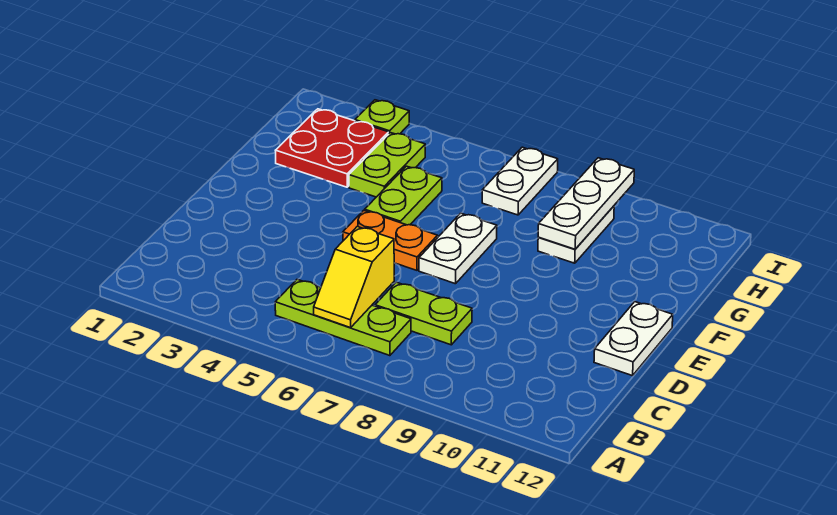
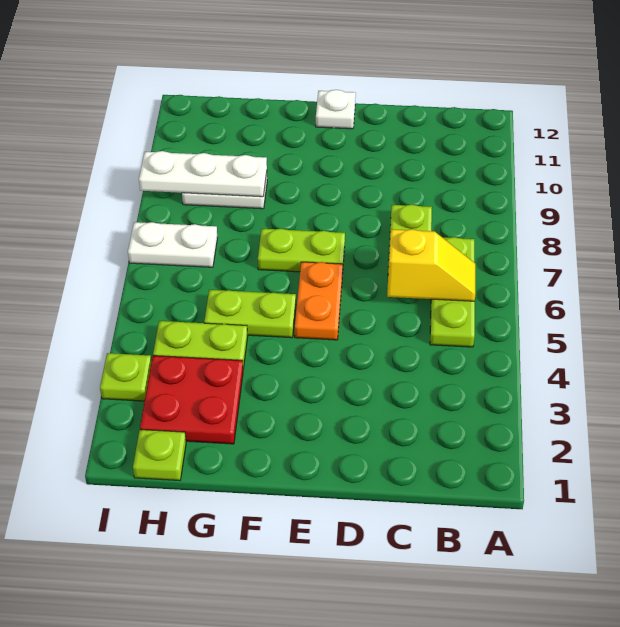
white 1x2 plate [594,302,673,376] -> white 1x1 plate [316,90,356,129]
white 1x2 plate [419,213,497,284] -> lime 1x2 plate [258,229,345,274]
none -> lime 1x1 plate [133,430,186,480]

